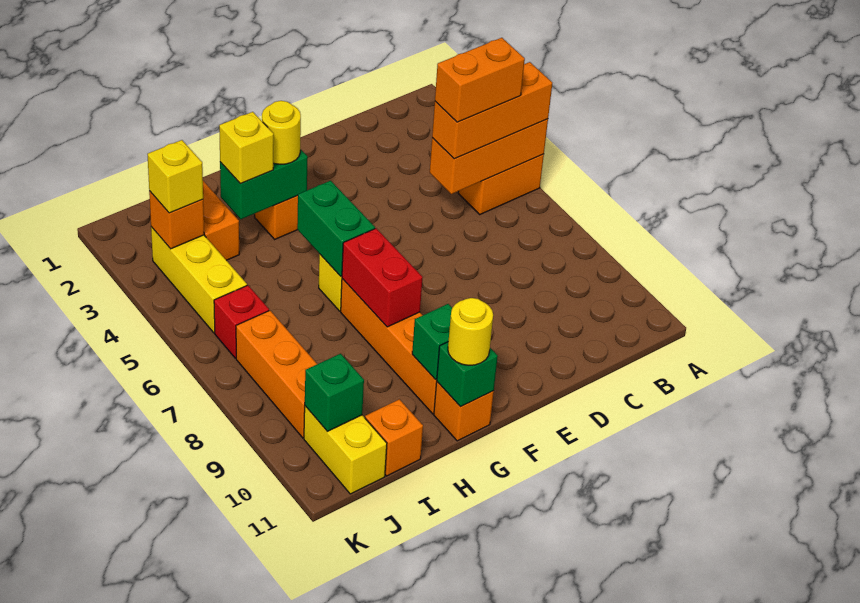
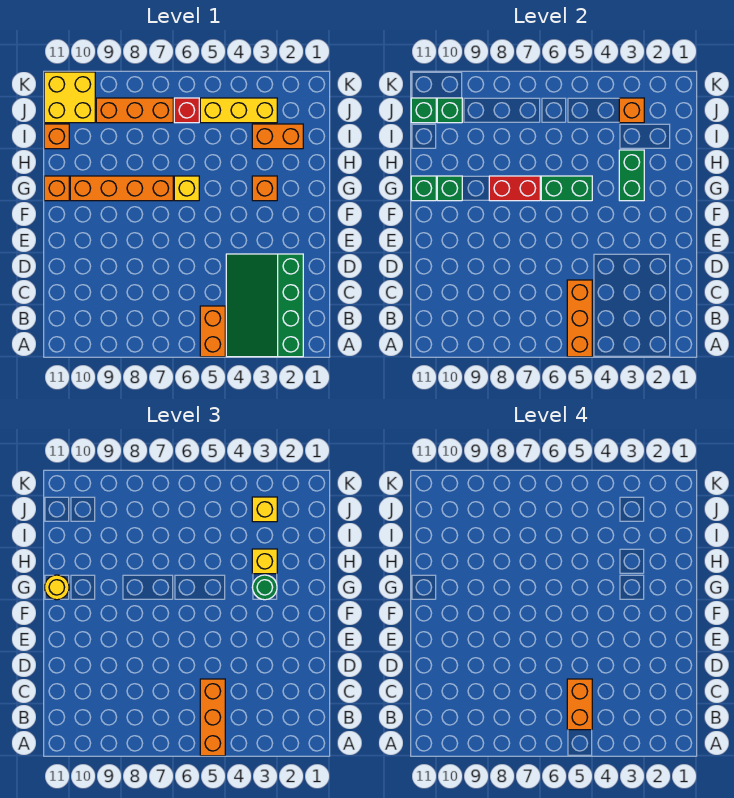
none -> green 3x4 slope [226,254,303,357]
yellow 1x1 round brick [262,101,301,164] -> green 1x1 round brick [252,575,277,600]
yellow 1x2 brick [304,406,387,494] -> yellow 2x2 brick [44,72,95,123]
none -> green 1x1 brick [411,98,436,123]

